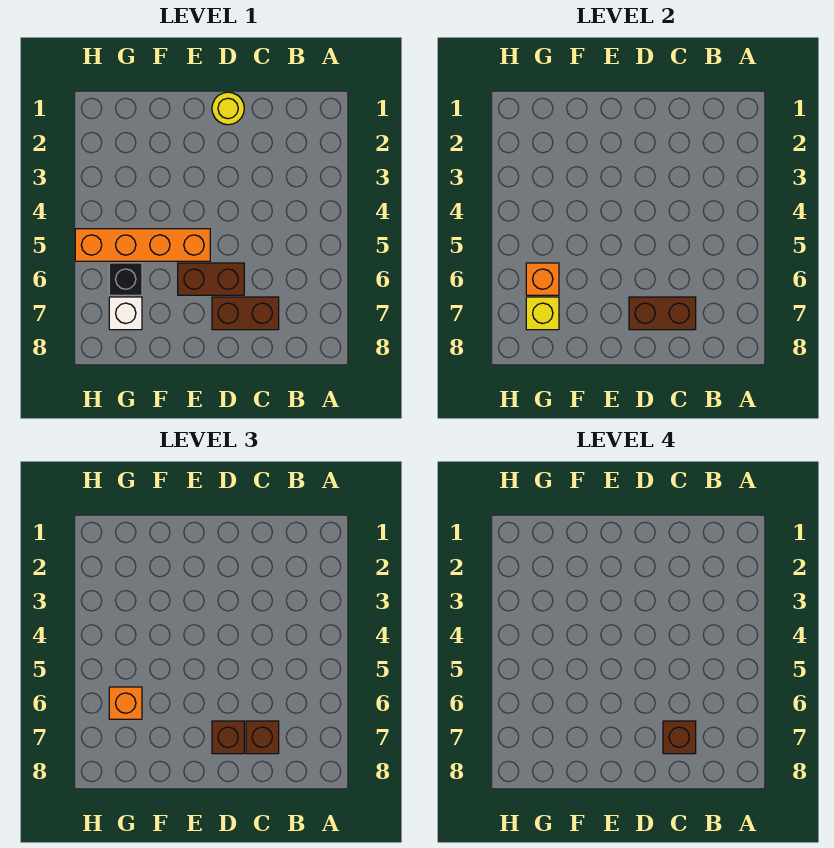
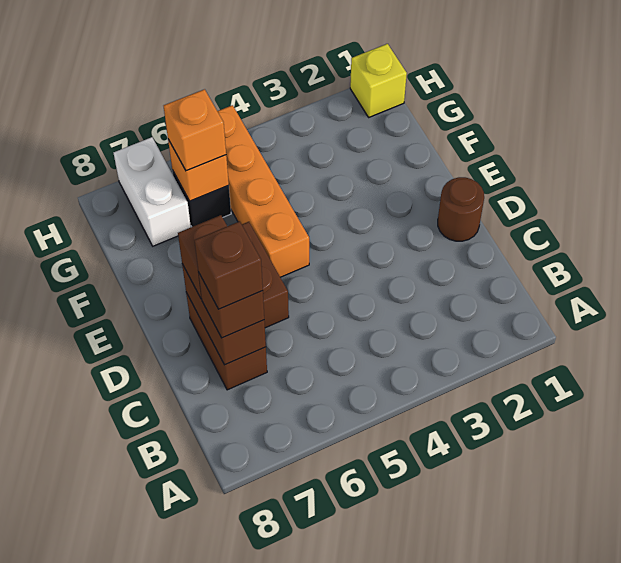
yellow 1x1 round brick [212,92,244,125] -> brown 1x1 round brick [438,177,484,241]
white 1x1 brick [109,297,142,330] -> white 1x2 brick [114,137,191,246]
yellow 1x1 brick [526,297,559,330] -> yellow 1x1 brick moved to [350,44,407,117]

